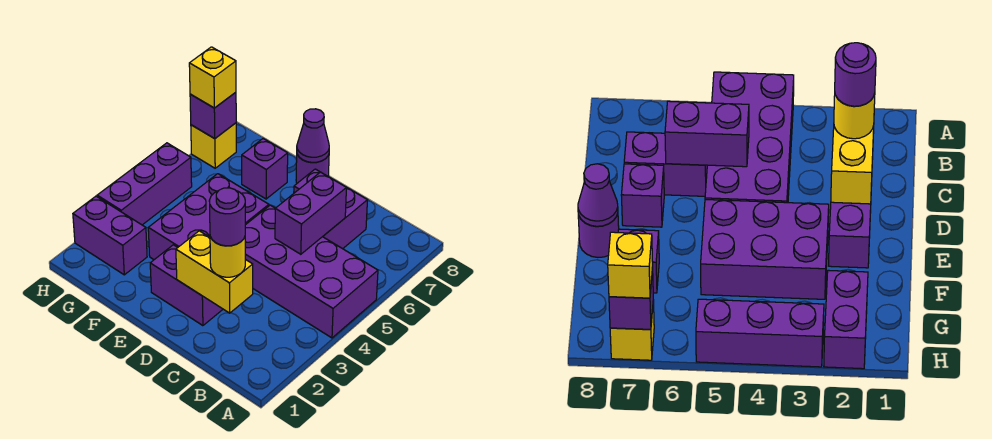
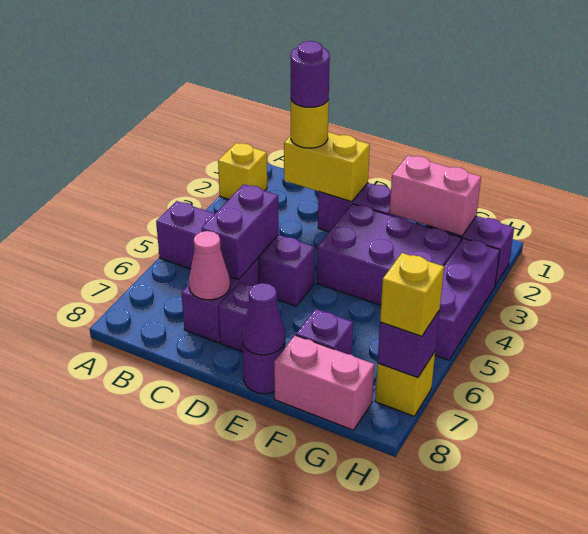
none -> yellow 1x1 brick [218,143,267,199]
purple 2x4 brick [245,205,378,338] -> purple 1x4 brick [156,201,315,306]
none -> pink 1x1 cone [189,231,230,300]
purple 2x3 brick [148,174,269,260] -> purple 2x3 brick turned to [317,204,461,305]
none -> pink 1x2 brick [390,155,481,236]
none -> pink 1x2 brick [274,335,375,430]

